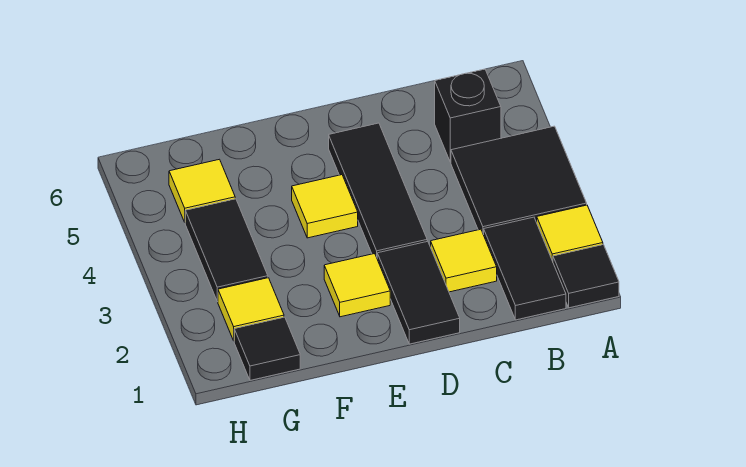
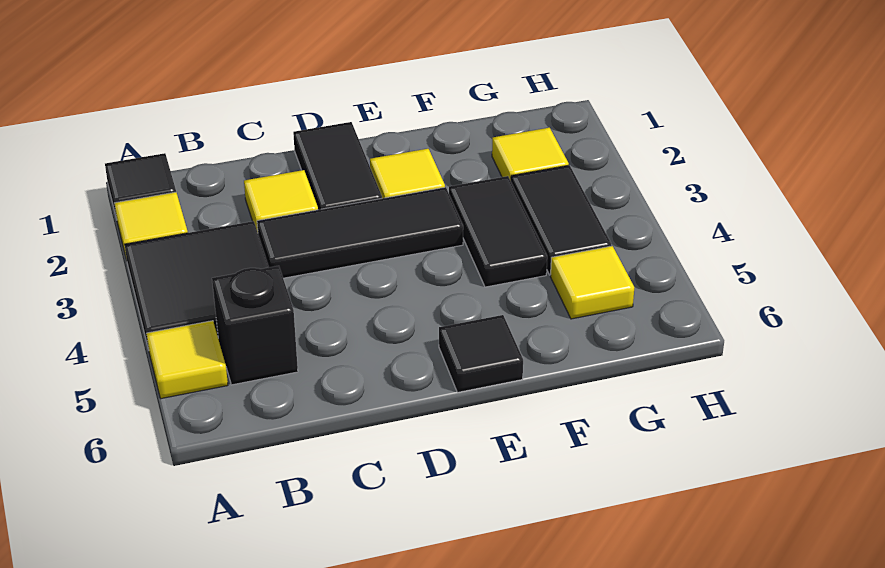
black 1x2 tile [484,217,566,320] -> black 1x2 tile moved to [449,176,547,287]
black 1x3 tile [329,123,427,257] -> black 1x3 tile turned to [257,187,463,278]
yellow 1x1 tile [292,175,358,238] -> yellow 1x1 tile moved to [146,321,228,399]
black 1x1 tile [234,317,300,380] -> black 1x1 tile moved to [439,315,523,392]

